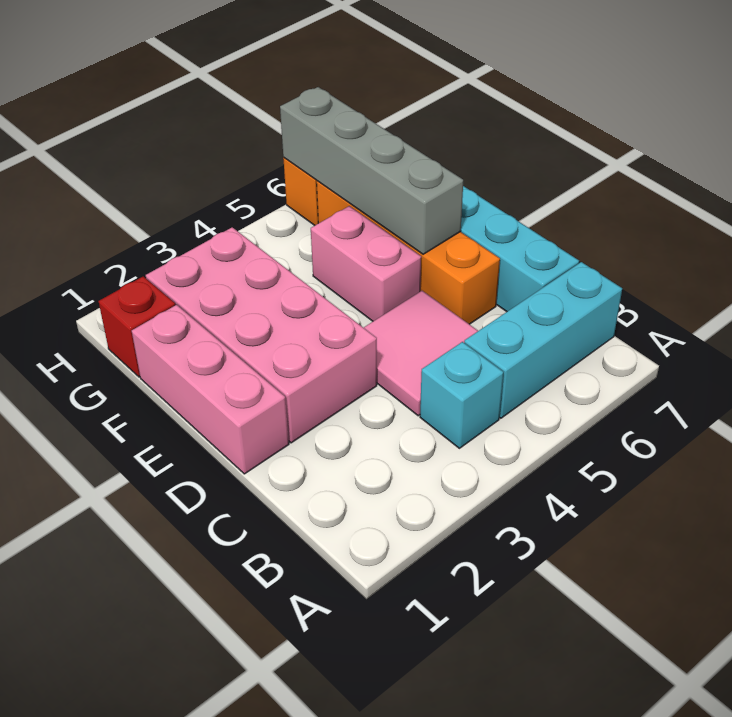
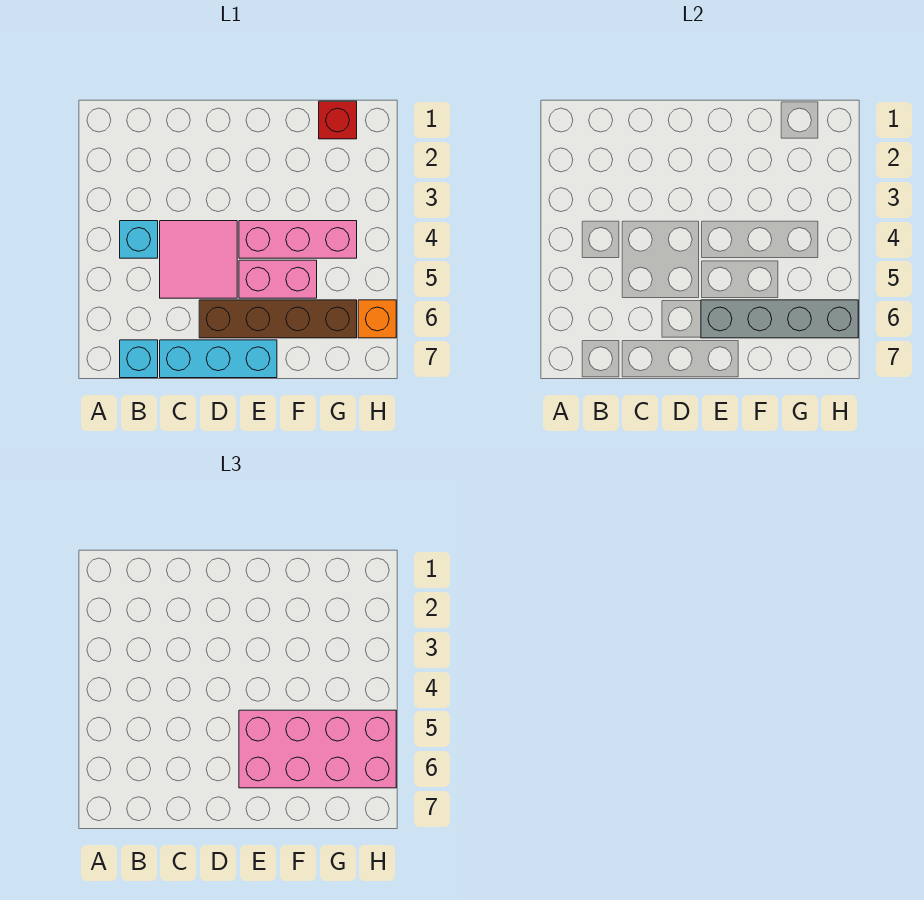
cyan 1x3 brick [464,262,622,418] -> cyan 1x1 brick [120,340,158,378]
pink 1x3 brick [132,305,289,474] -> pink 1x3 brick moved to [239,221,357,258]
pink 2x4 brick [146,227,377,443] -> pink 2x4 brick moved to [239,710,396,788]
orange 1x4 brick [317,181,500,324] -> brown 1x4 brick [199,300,357,338]

